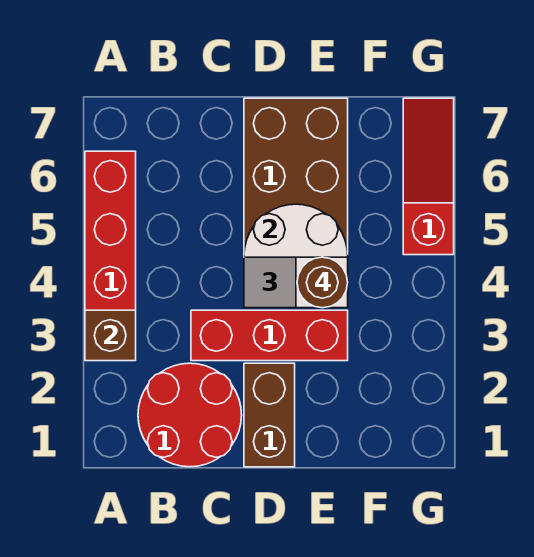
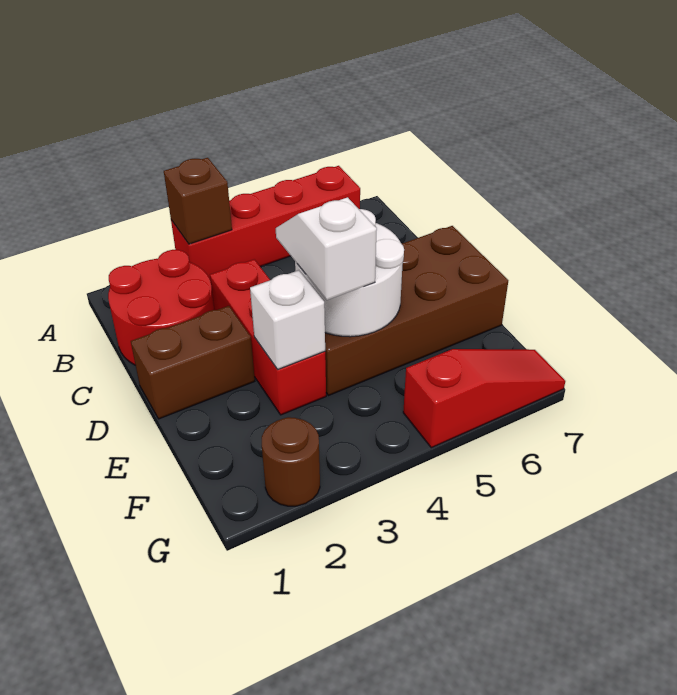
none -> white 1x1 brick [250,270,325,369]
brown 1x1 round brick [297,257,348,308] -> brown 1x1 round brick moved to [262,417,320,506]

